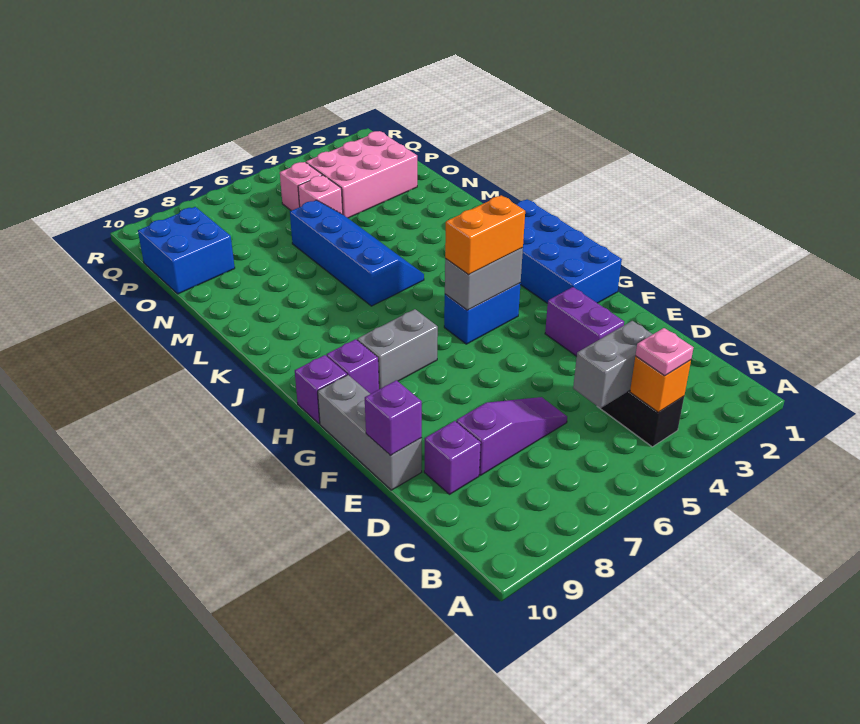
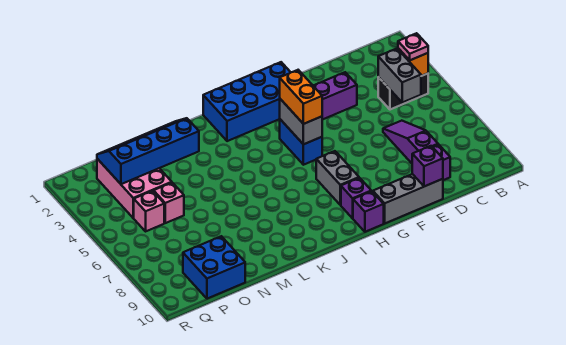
blue 2x4 slope [290,200,424,306] -> blue 2x4 slope moved to [97,118,199,184]

